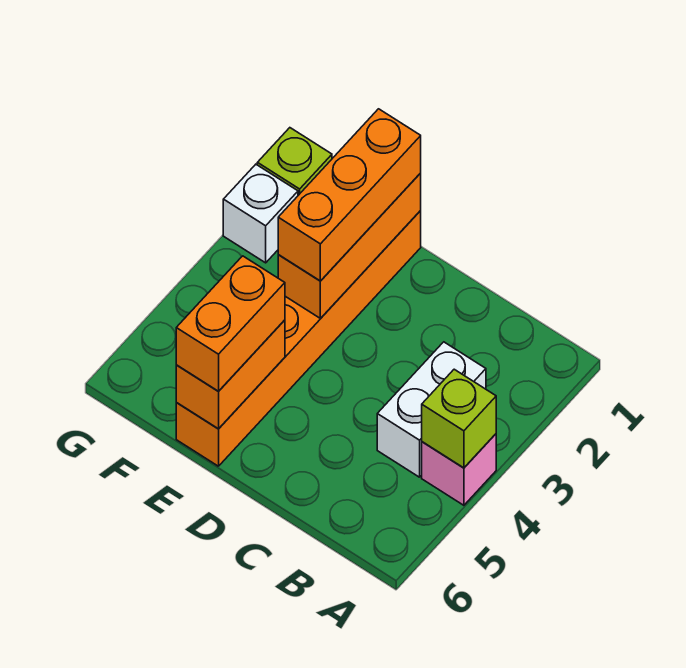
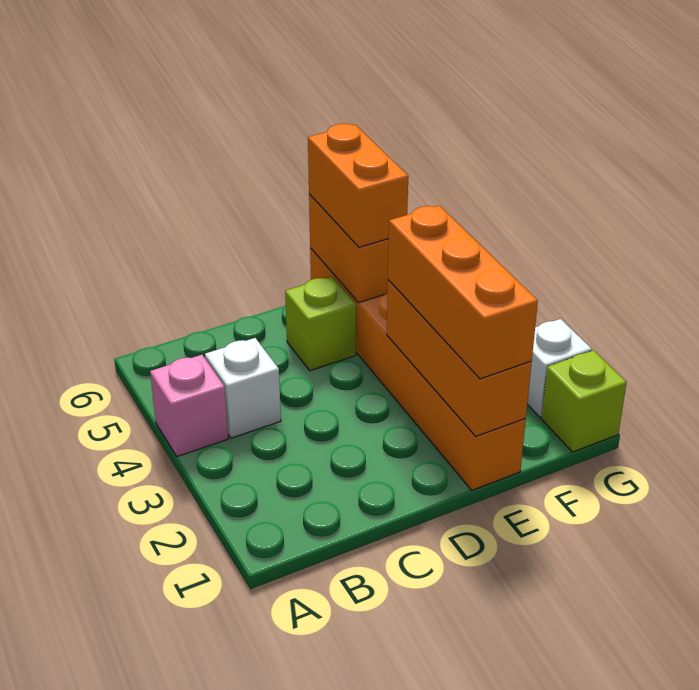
lime 1x1 brick [422,369,496,468] -> lime 1x1 brick moved to [285,276,356,371]
white 1x2 brick [377,342,486,477] -> white 1x1 brick [205,338,281,438]

